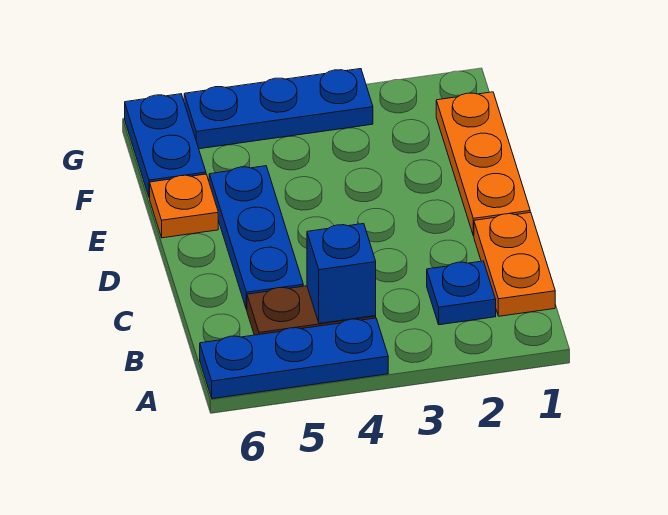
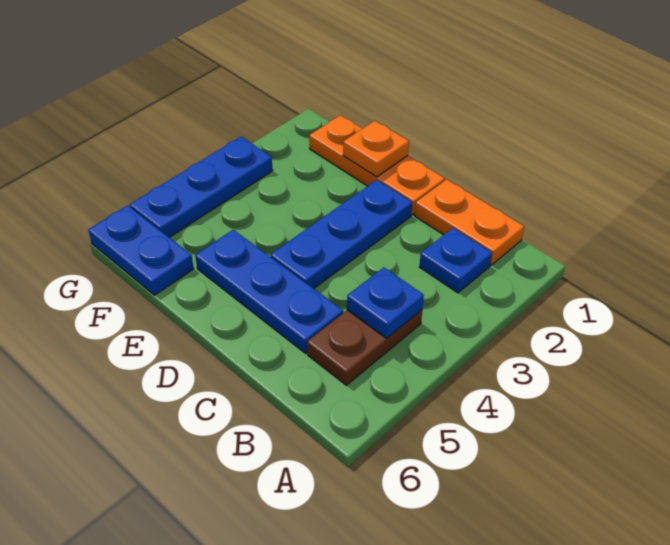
blue 1x3 plate [200,318,388,399] -> blue 1x3 plate moved to [271,180,412,288]
blue 1x1 brick [307,224,376,323] -> blue 1x1 plate [347,267,424,338]
orange 1x1 plate [150,174,218,238] -> orange 1x1 plate moved to [343,121,409,177]

